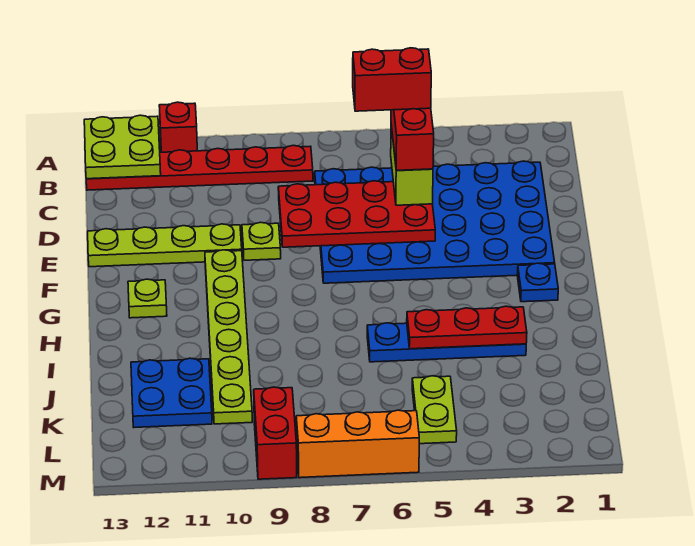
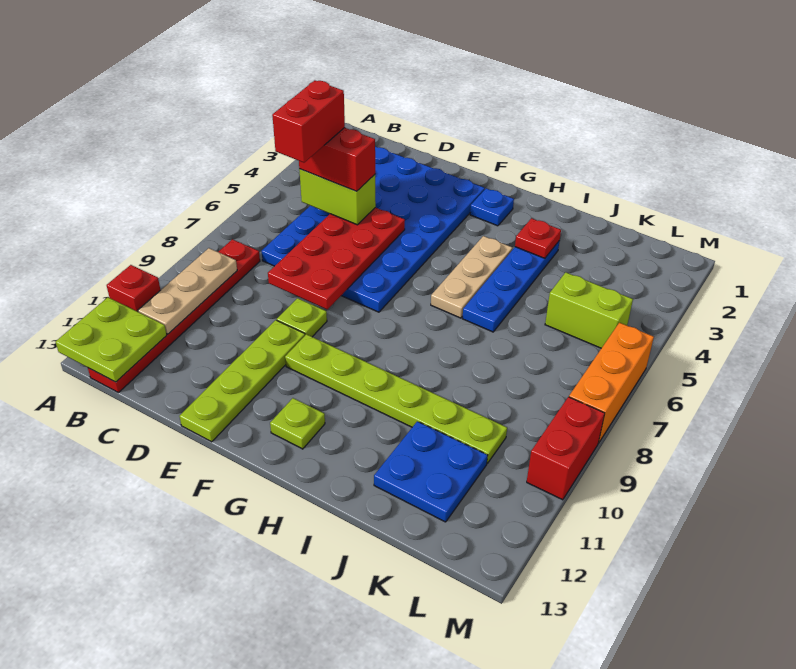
none -> tan 1x3 plate [138,248,237,334]
none -> tan 1x3 plate [431,236,512,318]
red 1x3 plate [407,306,527,349] -> red 1x1 plate [515,218,561,258]
lime 1x2 plate [412,376,457,444] -> lime 1x2 brick [545,272,633,348]
red 1x2 brick [254,387,297,479] -> red 1x2 brick turned to [527,397,605,500]

